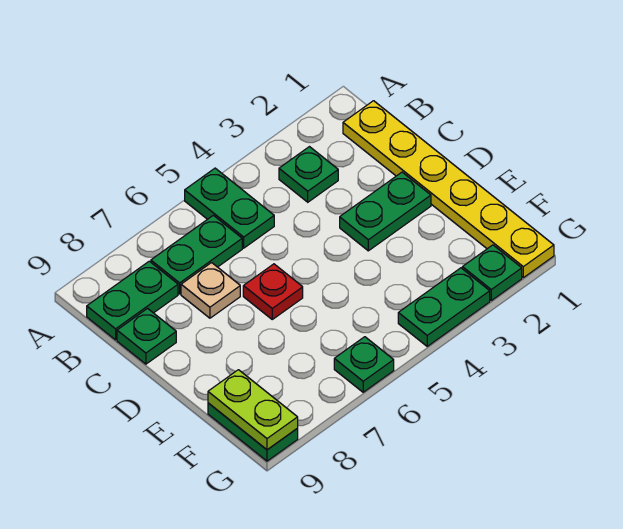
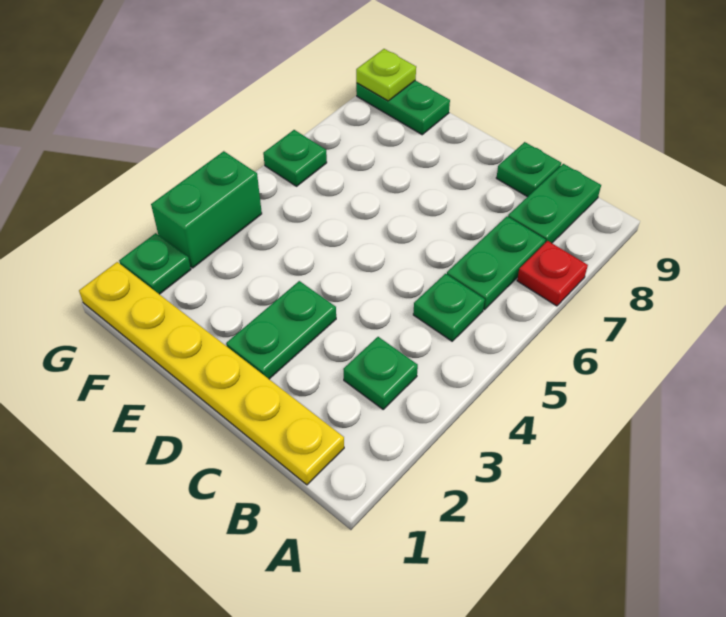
green 1x2 plate [185,168,274,248] -> green 1x1 plate [413,274,485,341]
tan 1x1 plate [181,263,240,318] -> none
red 1x1 plate [243,264,303,319] -> red 1x1 plate moved to [517,241,588,306]
lime 1x2 plate [208,370,298,450] -> lime 1x1 plate [356,49,416,101]
green 1x2 plate [398,268,490,346] -> green 1x2 brick [151,151,262,268]

